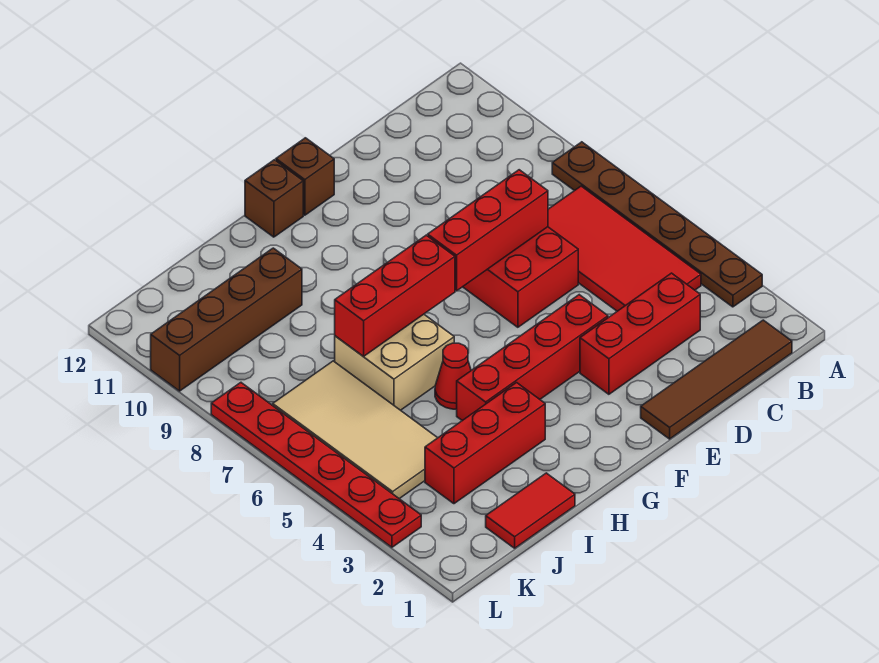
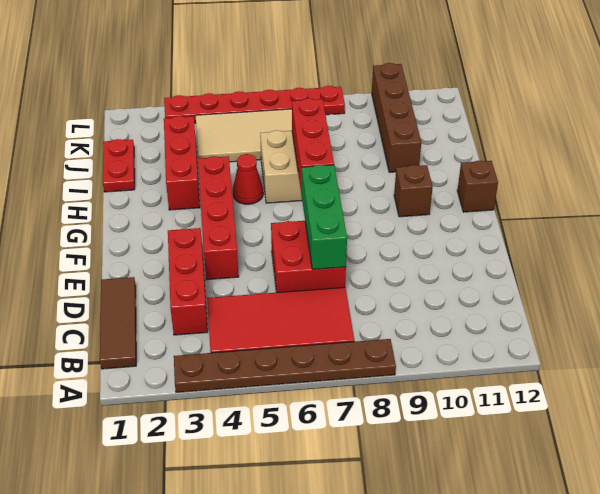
brown 1x4 tile [641,320,792,439] -> brown 1x3 tile [100,277,136,369]
red 1x3 brick [428,170,548,291] -> green 1x3 brick [302,165,347,269]
brown 1x1 brick [276,138,334,215] -> brown 1x1 brick moved to [394,165,433,217]
red 1x2 tile [486,473,575,548] -> red 1x2 plate [103,139,135,192]

